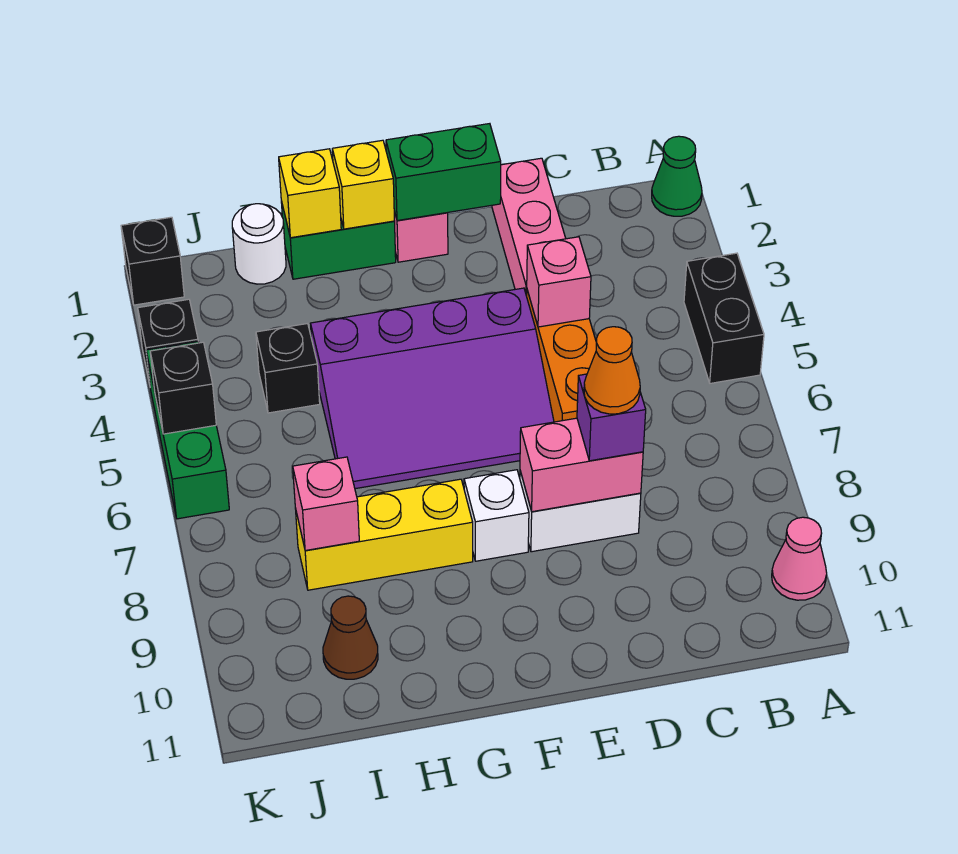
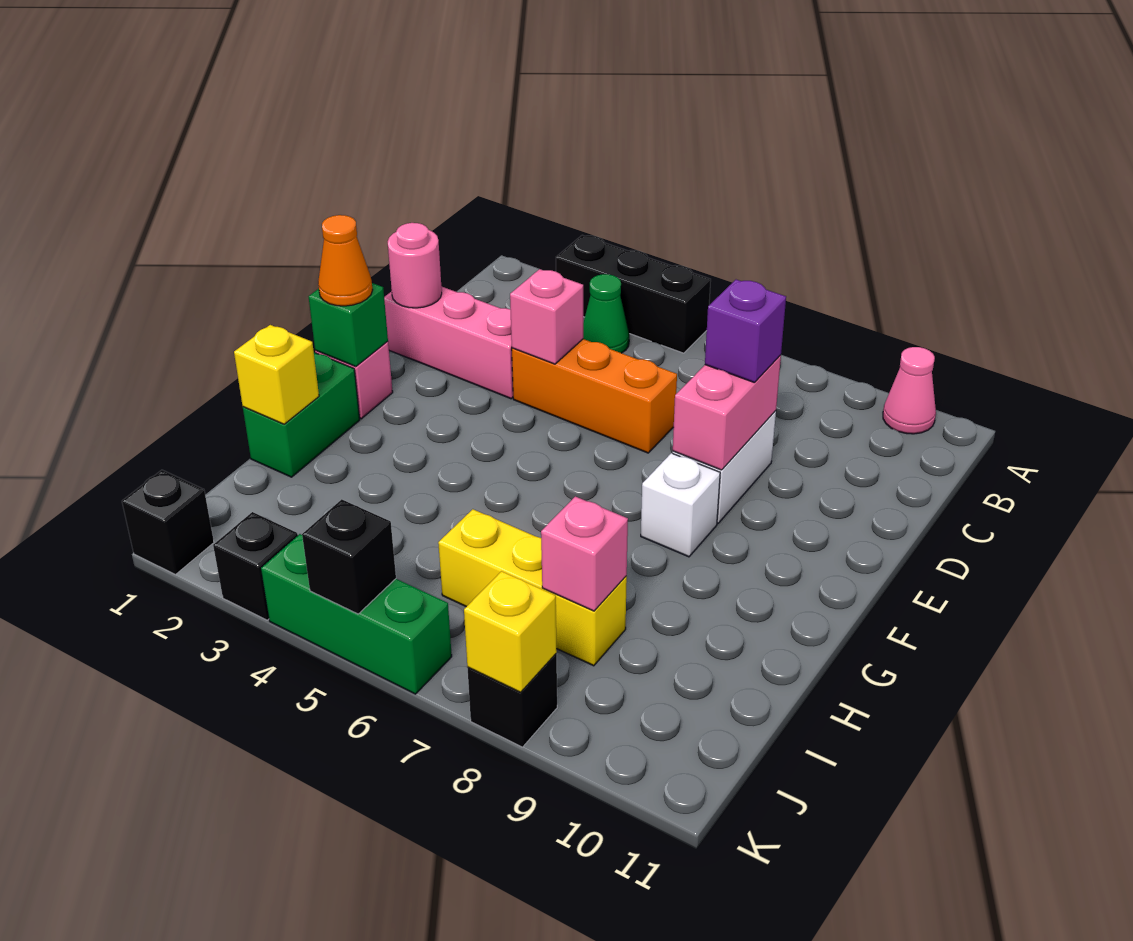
green 1x1 cone [652,136,702,216] -> green 1x1 cone moved to [583,274,629,353]
black 1x2 brick [684,253,764,383] -> black 1x3 brick [556,235,711,353]
none -> pink 1x1 round brick [388,223,442,308]
orange 1x1 cone [584,327,640,414] -> orange 1x1 cone moved to [318,215,372,306]
green 1x2 brick [386,124,501,221] -> green 1x1 brick [309,283,388,367]
purple 3x4 slope [310,288,554,489] -> none
yellow 1x1 brick [332,140,394,229] -> yellow 1x1 brick moved to [464,571,557,692]
yellow 1x3 brick [295,479,473,590] -> yellow 1x3 brick turned to [438,509,627,666]
white 1x1 round brick [232,204,286,284] -> none
black 1x1 brick [256,324,320,413] -> black 1x1 brick moved to [468,654,557,747]
brown 1x1 cone [323,596,378,679] -> none

